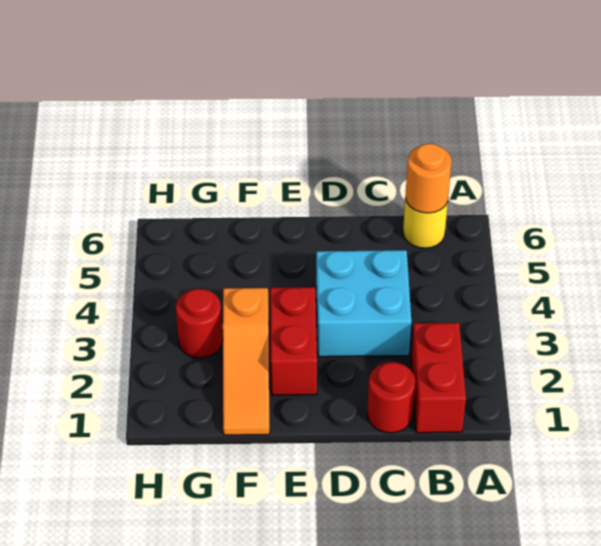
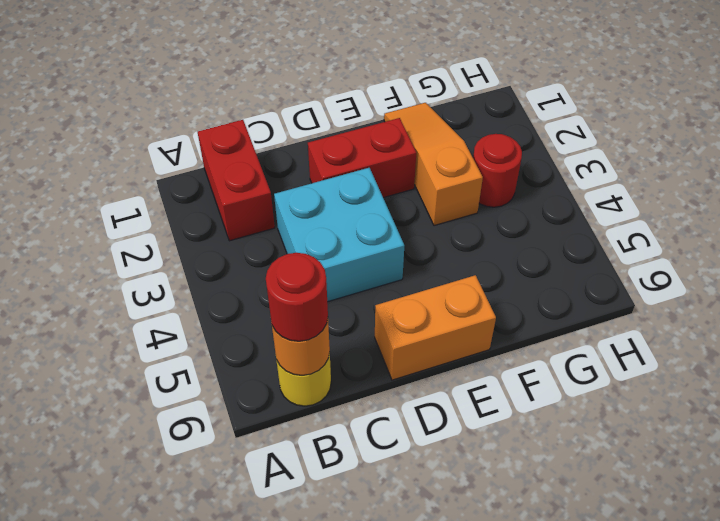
red 1x1 round brick [367,362,415,433] -> red 1x1 round brick moved to [266,253,328,341]
none -> orange 1x2 brick [375,275,496,380]
red 1x2 brick [270,287,317,395] -> red 1x2 brick turned to [308,118,416,198]

